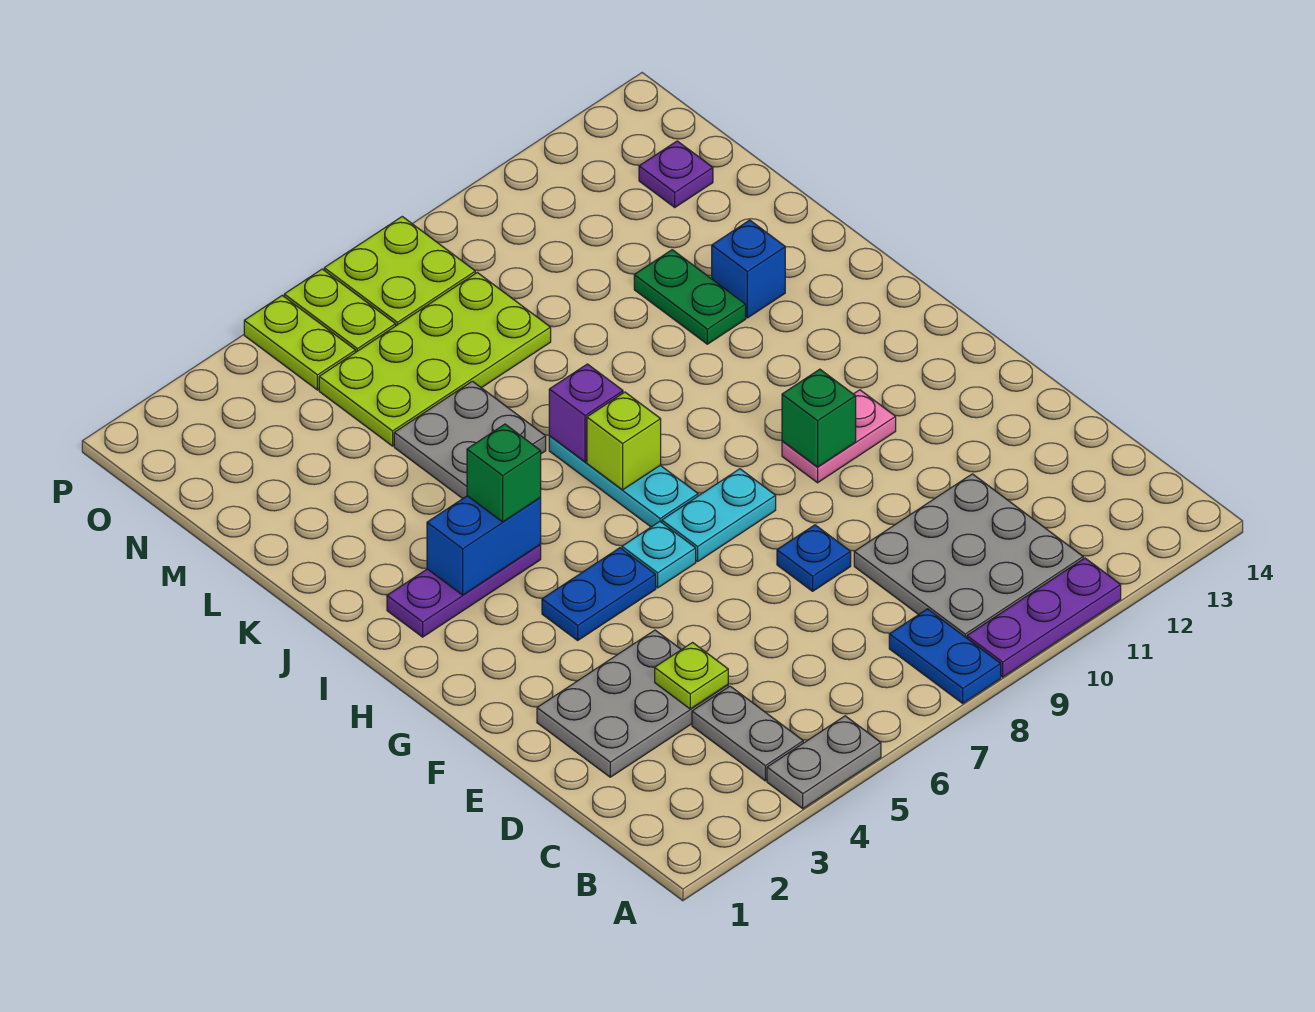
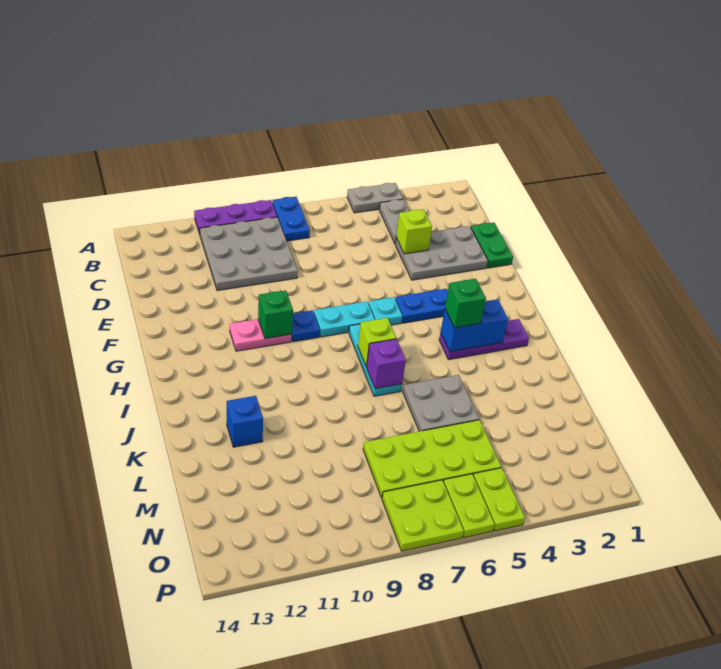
lime 1x1 plate [655,643,728,709] -> lime 1x1 brick [396,209,432,254]
blue 1x1 plate [777,525,851,591] -> blue 1x1 plate moved to [292,310,320,342]
green 1x2 plate [634,250,746,344] -> green 1x2 plate moved to [471,223,513,268]
purple 1x1 plate [639,141,713,207] -> none

